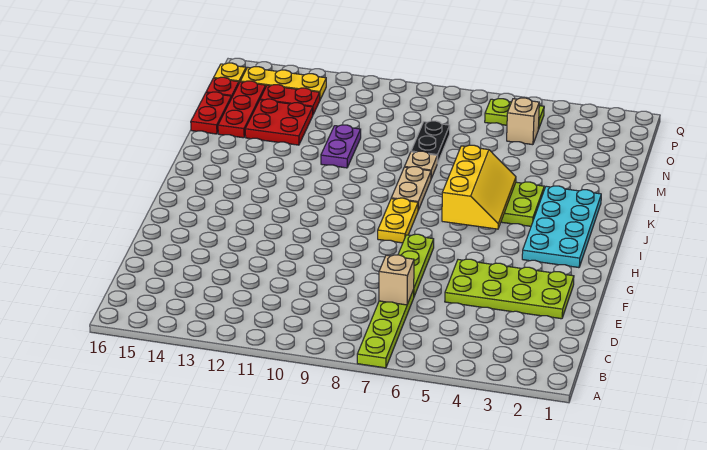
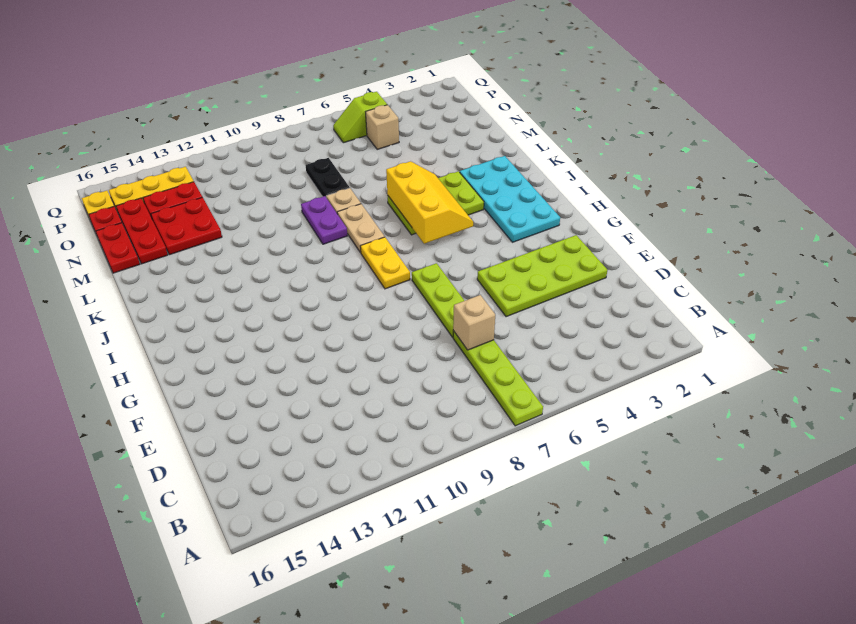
purple 1x2 plate [321,125,361,168] -> purple 1x2 plate moved to [301,196,348,244]
lime 1x2 plate [485,99,544,129] -> lime 1x2 slope [333,92,387,143]

